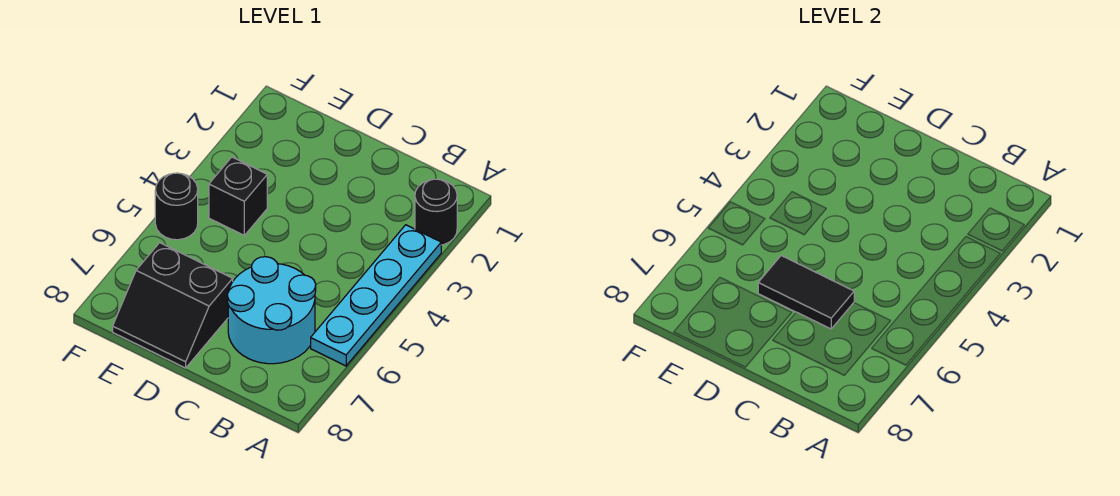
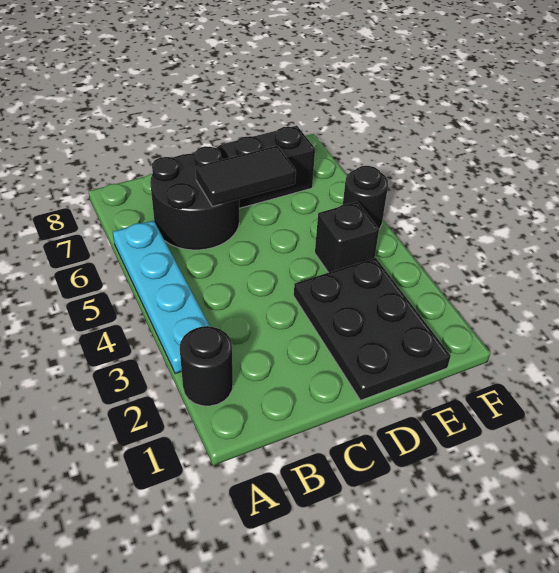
cyan 2x2 round brick [228,257,316,364] -> black 2x2 round brick [150,146,239,250]
none -> black 2x3 plate [294,258,451,400]

